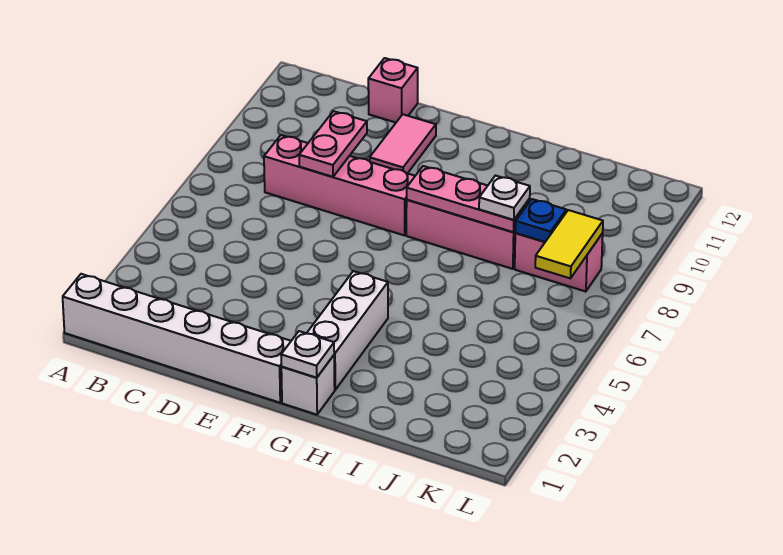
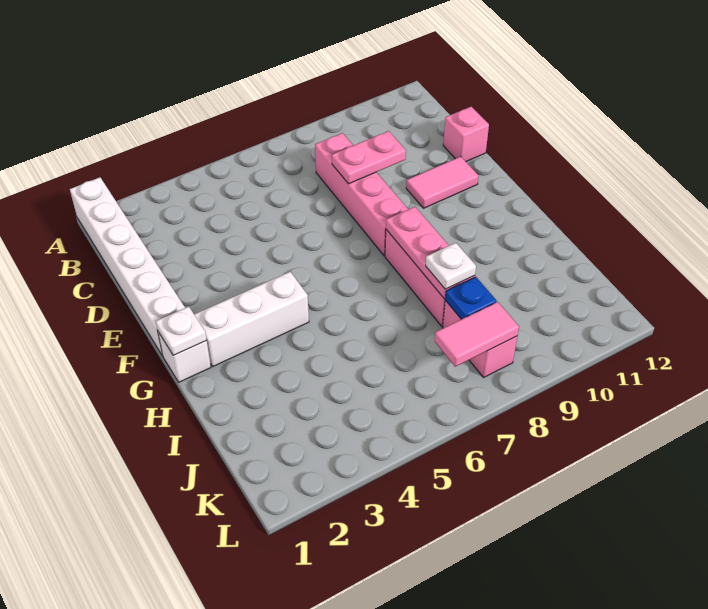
yellow 1x2 tile [535,210,603,278] -> pink 1x2 tile [435,302,519,367]

